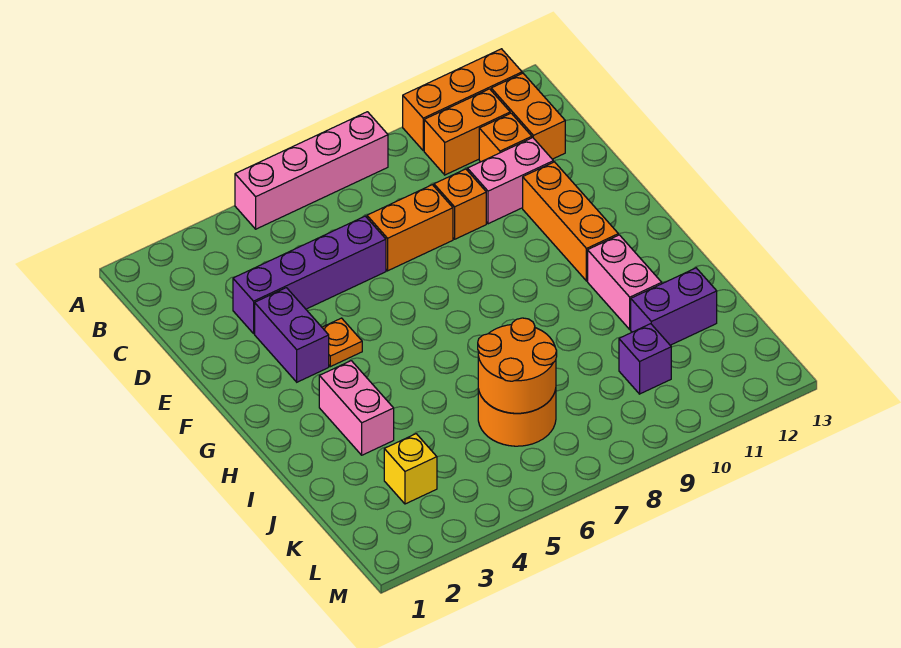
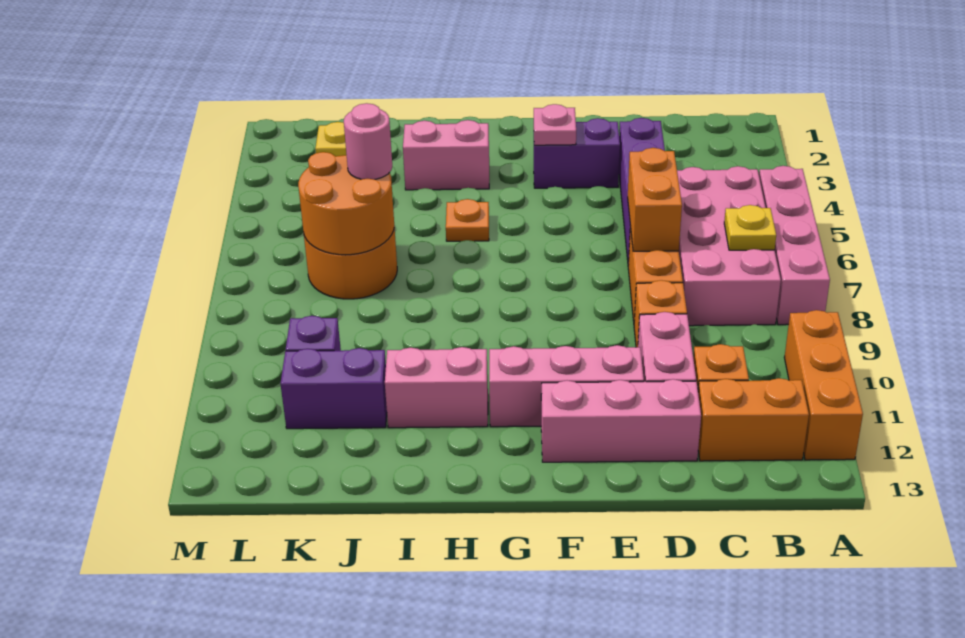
none -> pink 2x4 brick [677,166,781,326]
none -> yellow 1x1 plate [724,205,776,250]
orange 1x2 brick [424,89,510,175] -> orange 1x2 brick moved to [628,148,682,251]
none -> pink 1x3 brick [541,379,701,462]
orange 1x3 brick [523,162,618,281] -> pink 1x3 brick [489,345,644,427]
none -> pink 1x1 plate [534,104,576,145]
orange 1x1 plate [322,318,362,367] -> orange 1x1 plate moved to [446,199,489,241]
none -> pink 1x1 round brick [344,103,392,179]
purple 1x2 brick [631,268,717,345] -> purple 1x2 brick turned to [281,348,387,429]

